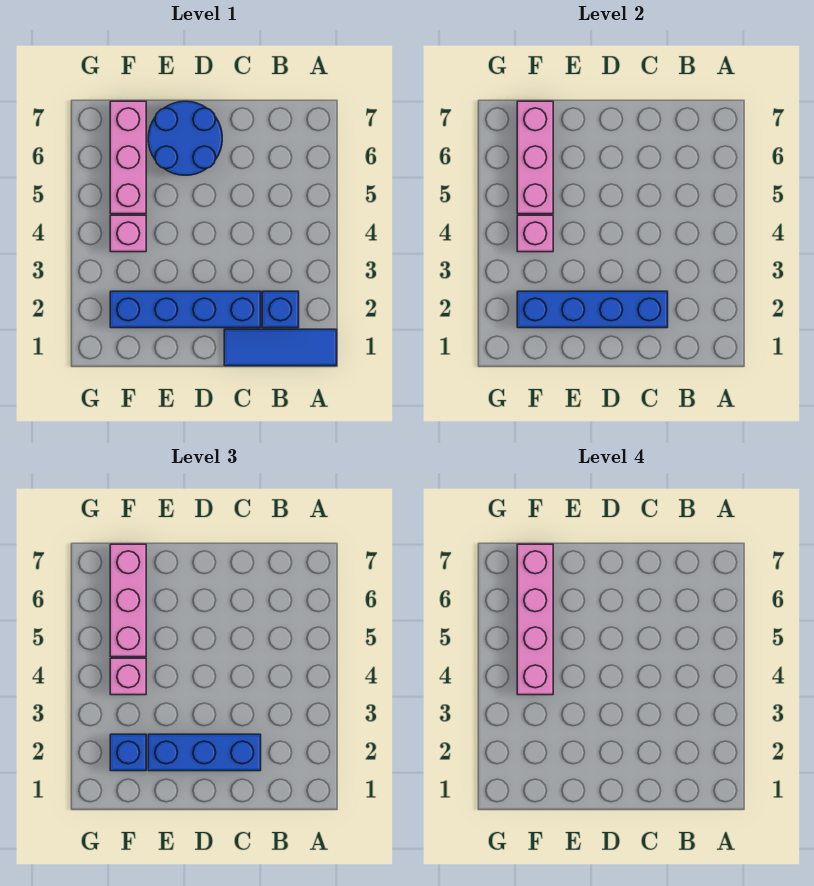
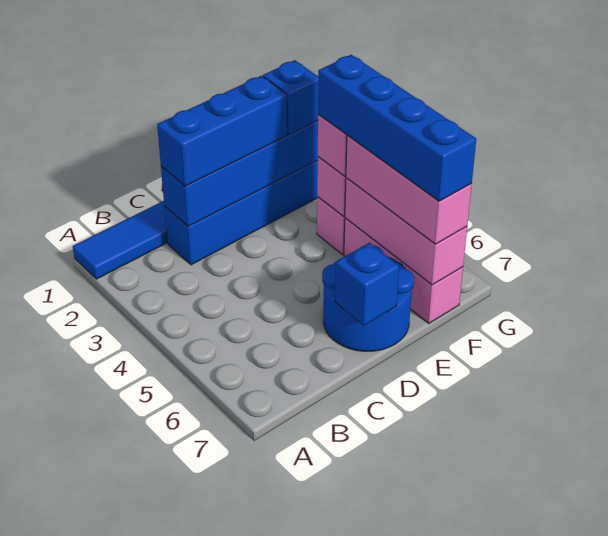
blue 1x1 brick [262,291,299,328] -> blue 1x1 brick moved to [335,243,399,326]
pink 1x4 brick [517,544,553,695] -> blue 1x4 brick [318,55,476,201]

